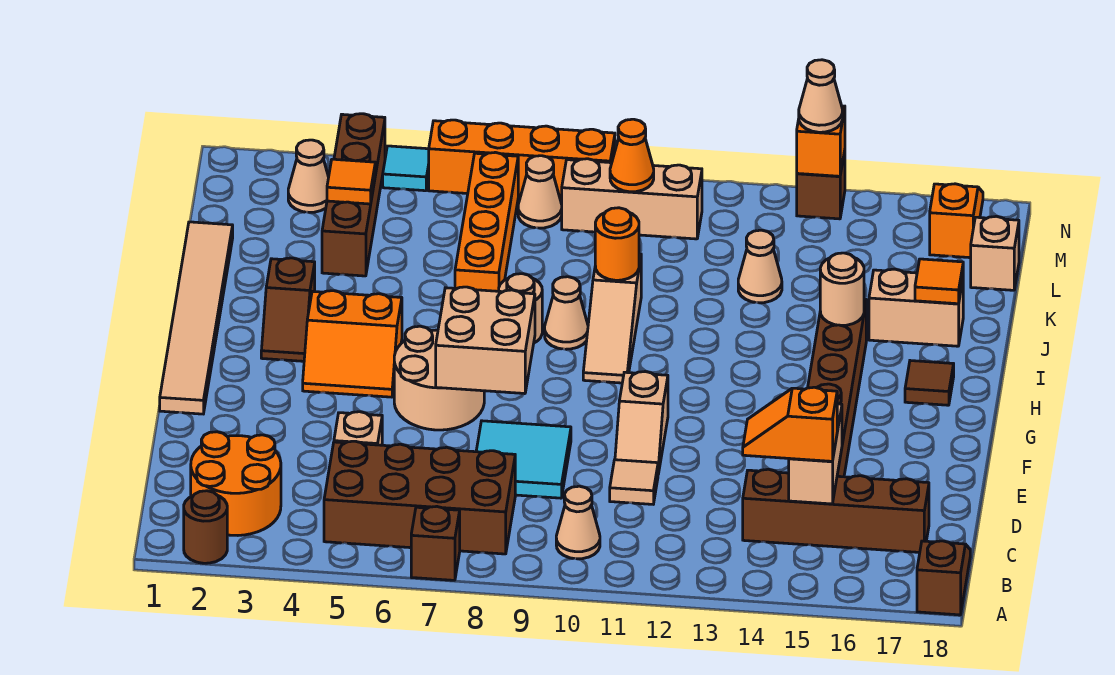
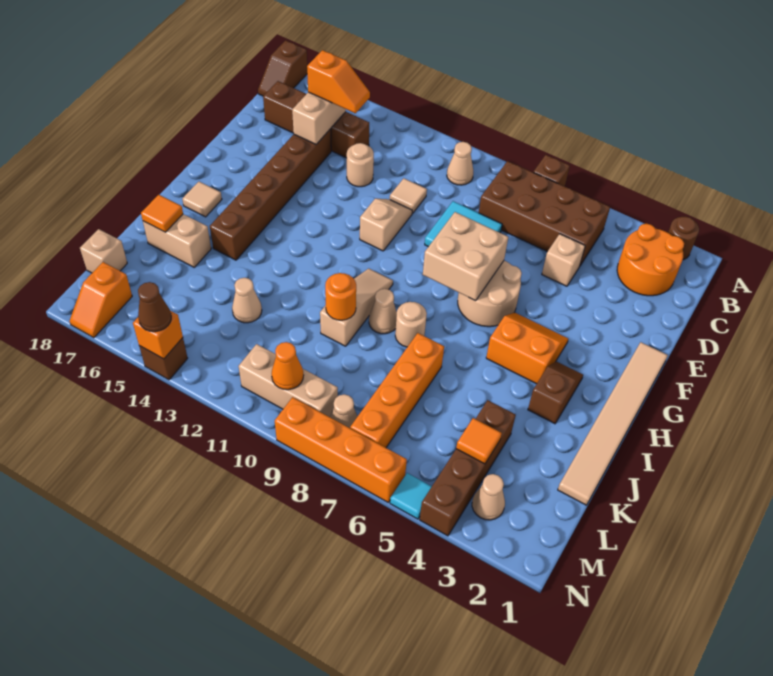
brown 1x1 tile [905,361,954,405] -> tan 1x1 tile [182,182,222,217]
tan 1x1 round brick [820,253,864,325] -> tan 1x1 round brick moved to [347,143,374,187]
tan 1x1 cone [799,60,843,132] -> brown 1x1 cone [138,282,171,332]

